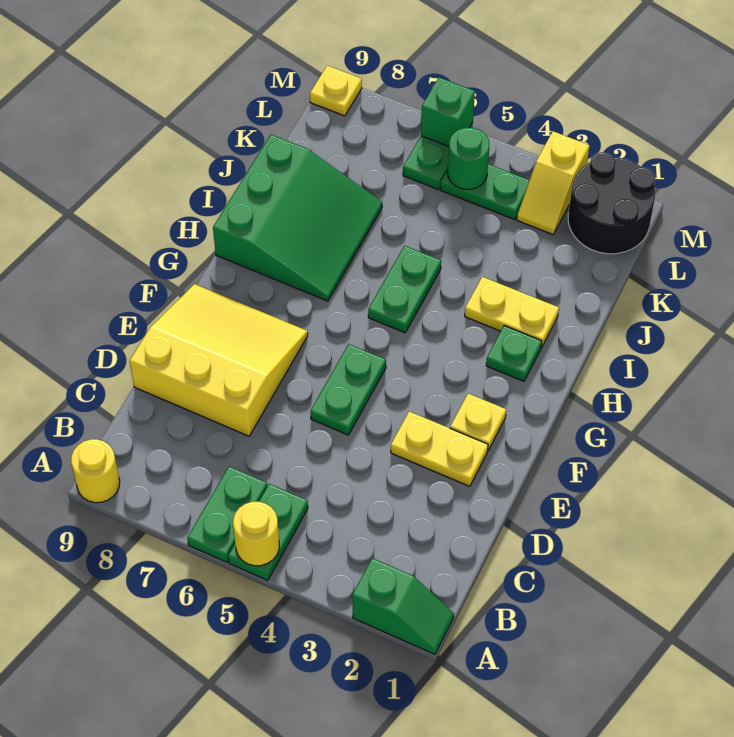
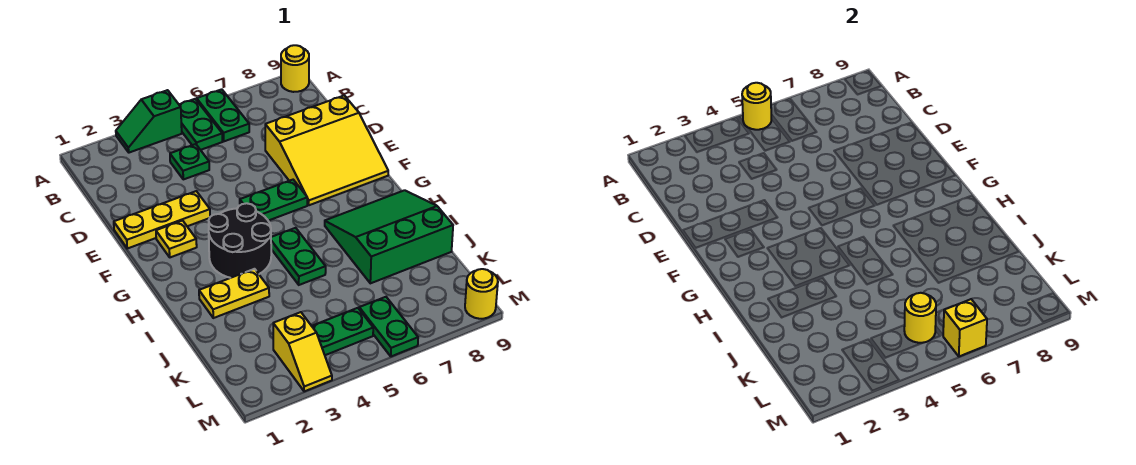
green 1x2 slope [352,558,454,654] -> green 1x2 slope moved to [116,90,182,153]
yellow 1x2 plate [391,411,488,486] -> yellow 1x3 plate [114,191,210,248]
green 1x2 plate [310,344,386,435] -> green 1x2 plate turned to [240,180,307,221]
green 1x1 plate [486,326,542,381] -> green 1x1 plate moved to [170,144,209,179]
green 3x3 slope [213,135,382,301] -> green 3x3 slope turned to [325,190,453,283]
black 2x2 round brick [568,152,655,254] -> black 2x2 round brick moved to [209,203,271,278]
yellow 1x2 slope [517,131,590,235] -> yellow 1x2 slope turned to [273,312,332,391]
green 1x1 round brick [448,128,489,189] -> yellow 1x1 round brick [904,293,936,343]
green 1x1 brick [421,77,475,146] -> yellow 1x1 brick [943,299,987,356]
yellow 1x1 plate [310,65,362,116] -> yellow 1x1 round brick [465,269,498,319]

